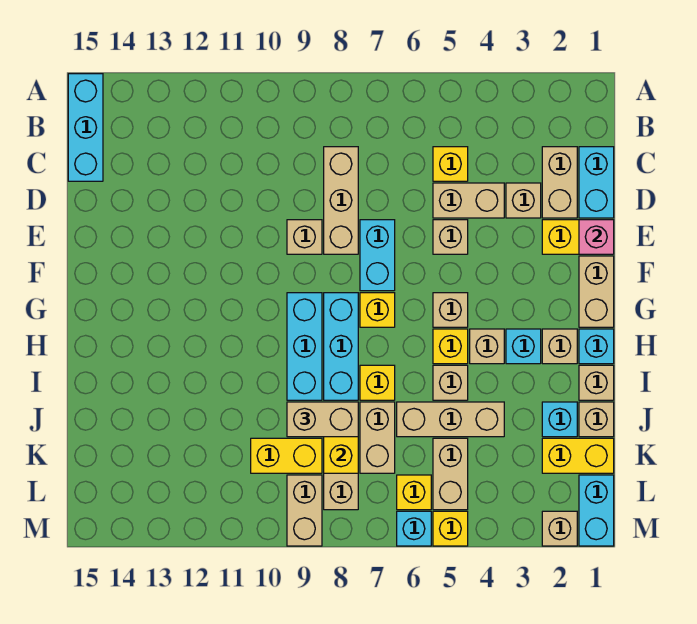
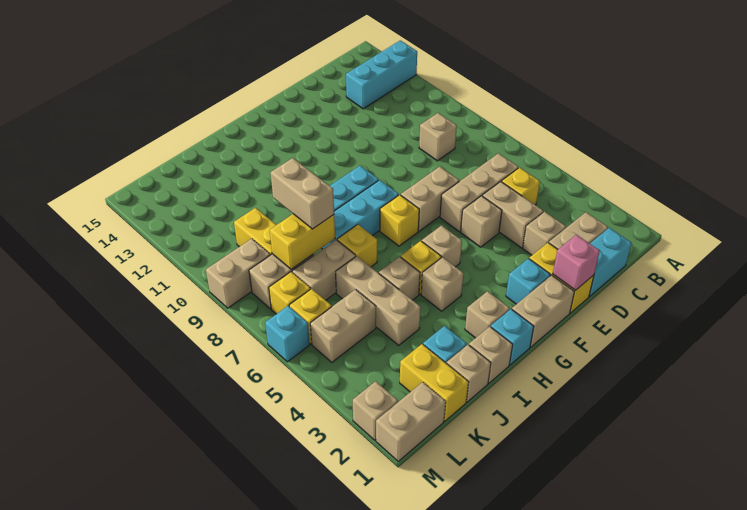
cyan 1x3 brick [68,74,103,181] -> cyan 1x3 brick moved to [346,40,417,109]
tan 1x3 brick [324,147,358,254] -> tan 1x3 brick moved to [440,153,518,232]
cyan 1x2 brick [360,220,395,291] -> tan 1x2 brick [401,166,459,231]
tan 1x1 brick [287,220,322,254] -> tan 1x1 brick moved to [419,113,457,161]
cyan 1x1 brick [506,329,541,364] -> cyan 1x1 brick moved to [506,258,550,304]
cyan 1x2 brick [579,475,614,546] -> tan 1x2 brick [376,382,446,461]
yellow 1x1 brick [433,511,468,546] -> yellow 1x1 brick moved to [269,272,311,314]

